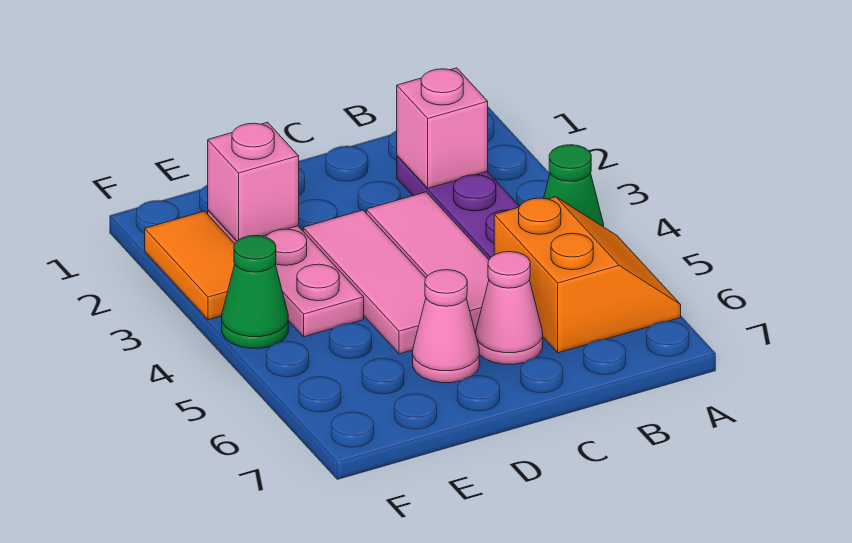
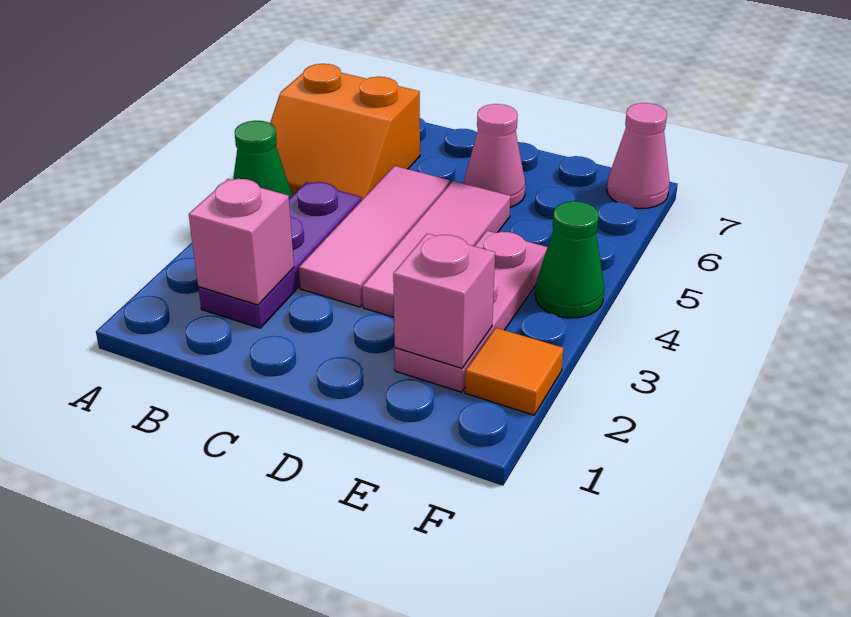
orange 2x2 slope [494,197,681,353] -> orange 2x2 slope turned to [270,64,420,200]
pink 1x1 cone [476,252,543,364] -> pink 1x1 cone moved to [607,103,670,208]
orange 1x2 tile [145,211,235,320] -> orange 1x1 tile [465,328,564,415]

